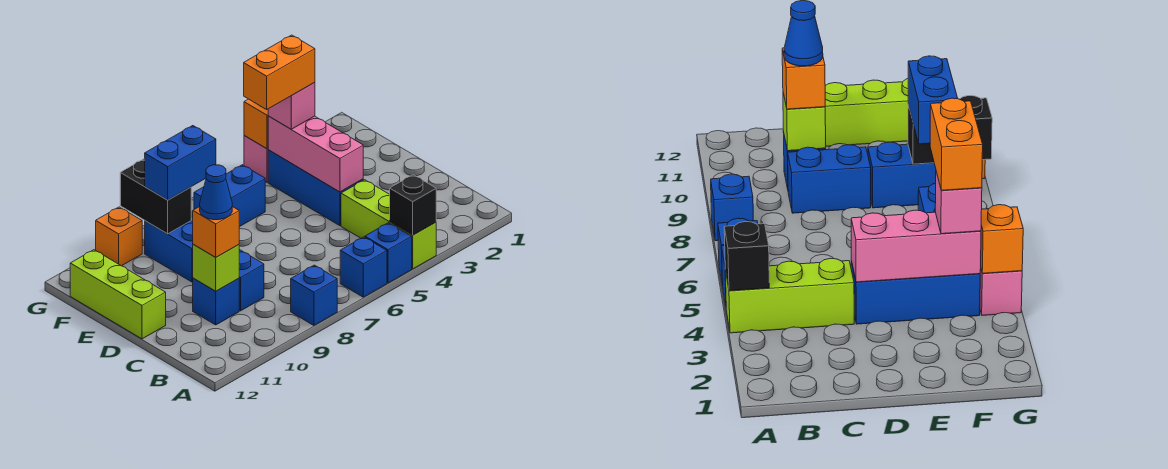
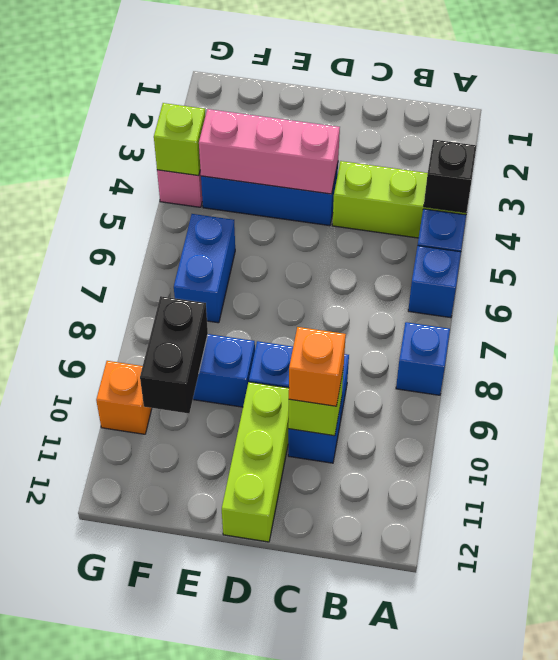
blue 1x1 cone [200,165,232,220] -> none
lime 1x3 brick [70,250,166,339] -> lime 1x3 brick turned to [222,382,289,542]
pink 1x1 brick [268,83,315,129] -> none
orange 1x2 brick [244,35,315,109] -> none
blue 1x2 brick [145,126,216,200] -> none
black 1x2 brick [120,159,191,234] -> black 1x2 brick turned to [140,296,208,413]
orange 1x1 brick [244,99,268,149] -> lime 1x1 brick [154,103,205,176]

